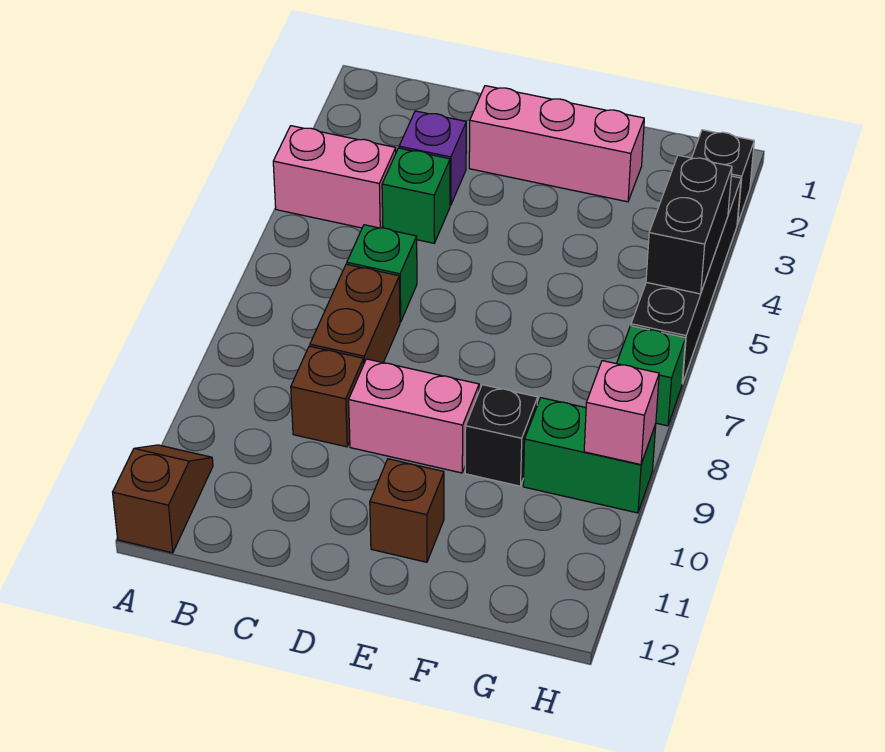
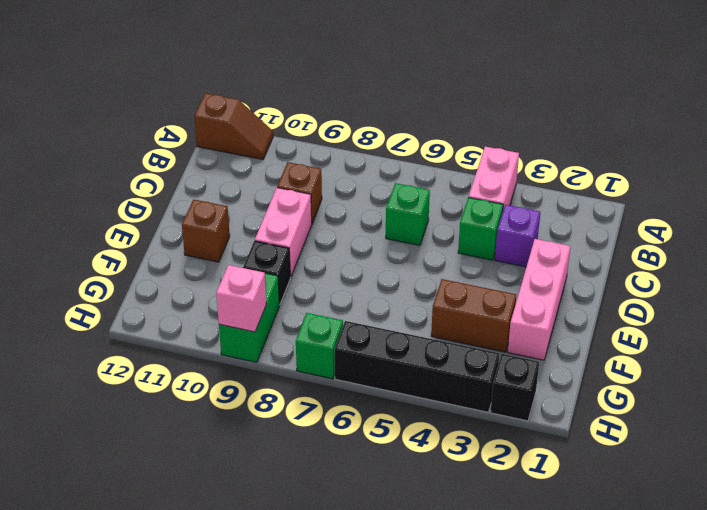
brown 1x2 brick [310,264,400,363] -> brown 1x2 brick moved to [431,279,516,352]
black 1x2 brick [646,155,732,294] -> none

